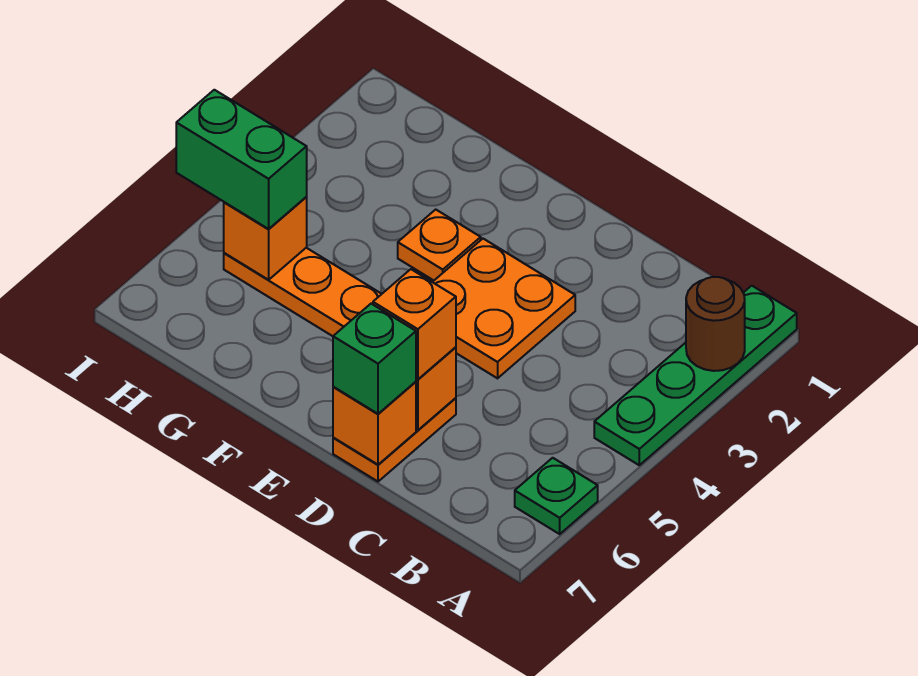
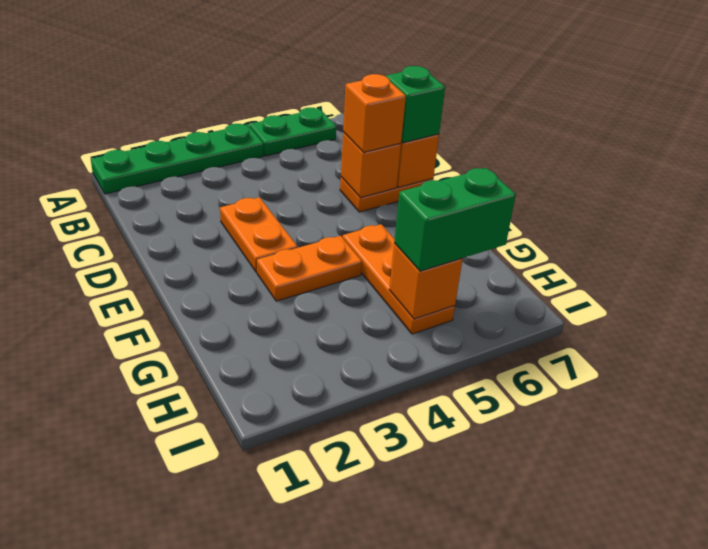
brown 1x1 round brick [686,277,745,371] -> none
green 1x1 plate [515,458,598,534] -> green 1x2 plate [249,108,336,156]
orange 2x2 plate [433,239,575,378] -> orange 1x2 plate [220,197,298,272]
orange 1x1 plate [398,210,481,280] -> orange 1x2 plate [257,236,362,301]
green 1x2 brick [176,90,307,229] -> green 1x2 brick turned to [394,168,516,271]

